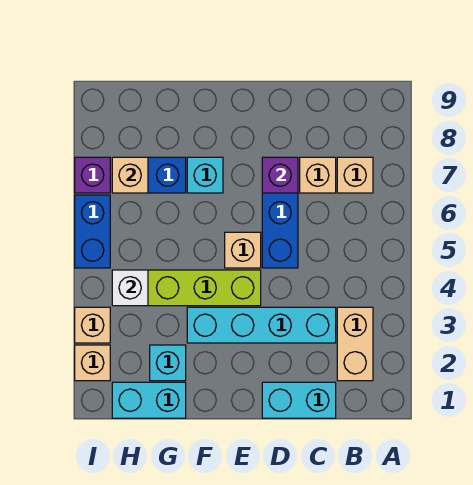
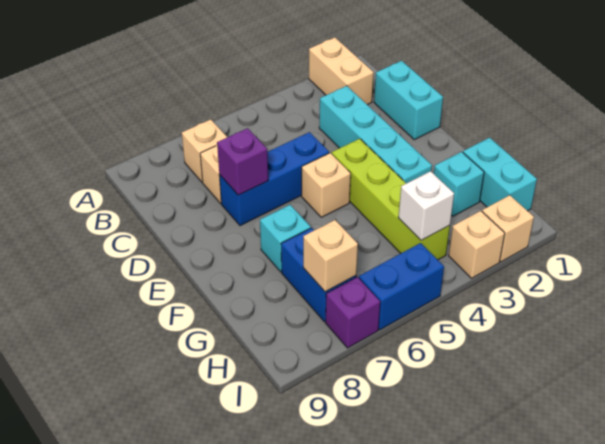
tan 1x2 brick [337,307,373,381] -> tan 1x2 brick turned to [309,37,374,105]

